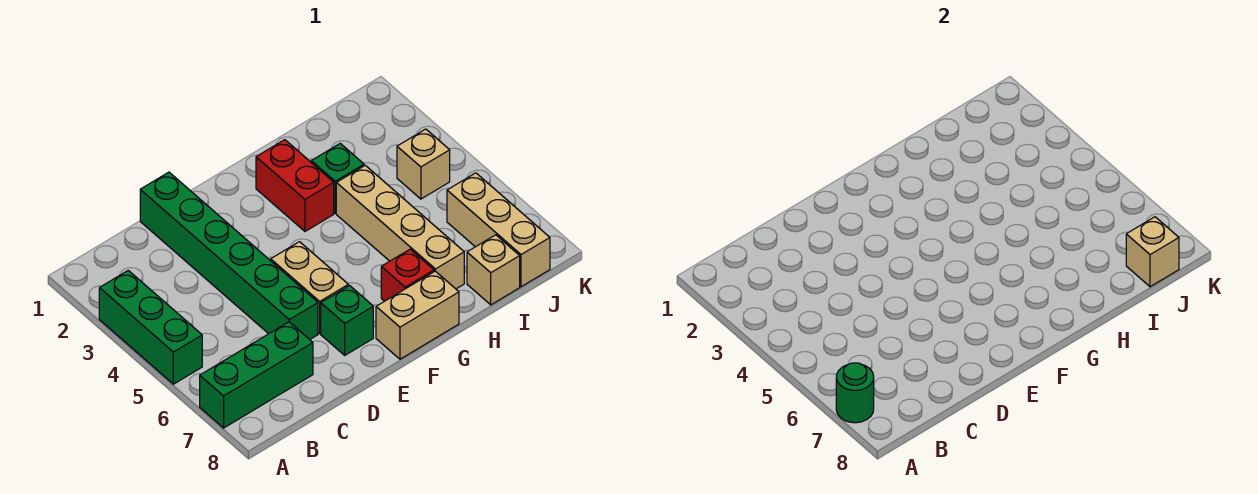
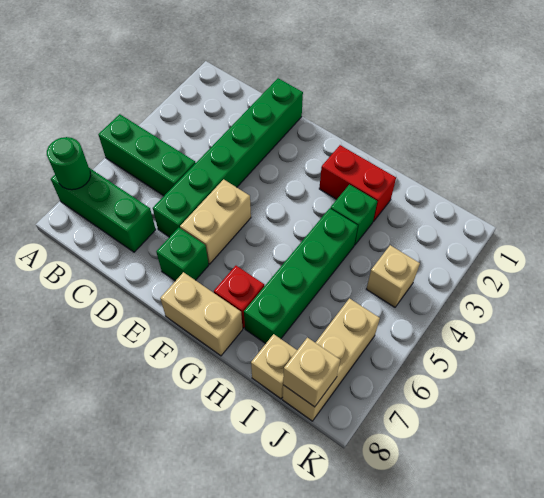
green 1x3 brick [99,270,202,384] -> green 1x3 brick turned to [98,114,195,196]
red 1x2 brick [256,140,334,231] -> red 1x2 brick turned to [319,145,396,222]
tan 1x4 brick [336,165,464,289] -> green 1x4 brick [244,208,358,344]

